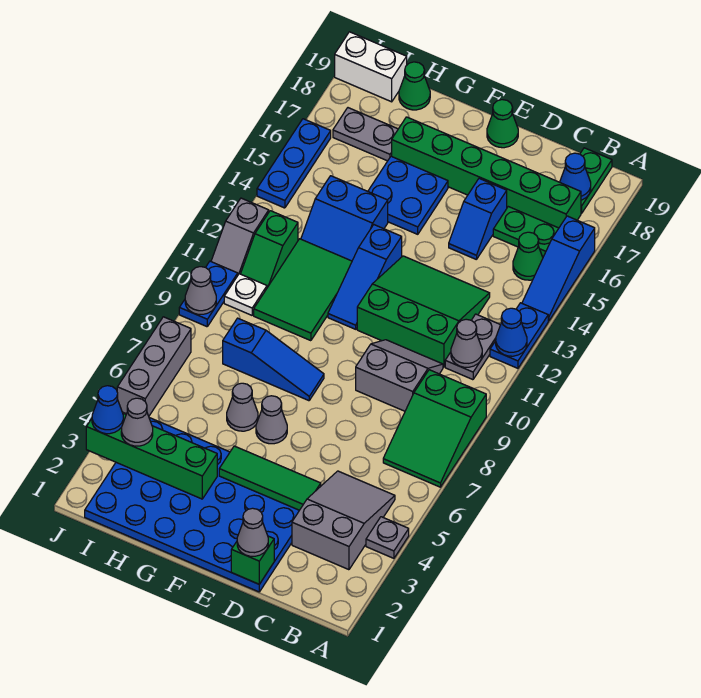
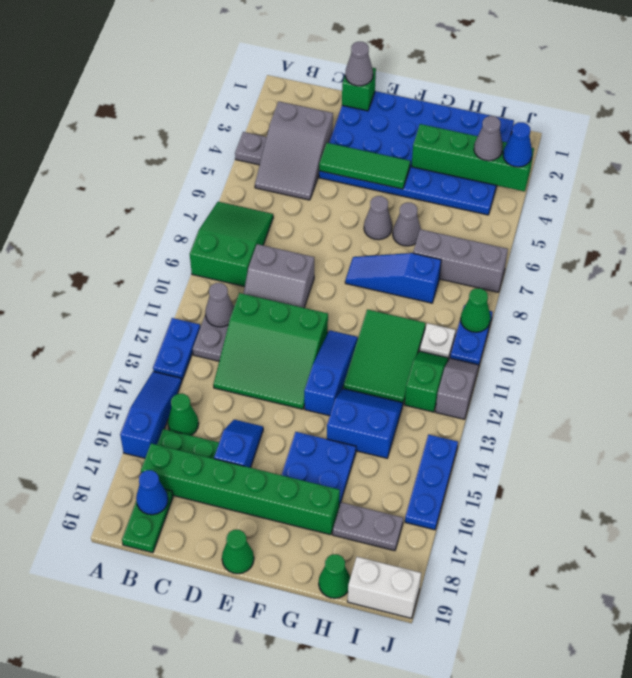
blue 1x1 cone [496,308,527,356] -> none
grey 1x3 brick [117,317,191,416] -> grey 1x3 brick turned to [413,229,508,292]
grey 1x1 cone [185,267,216,314] -> green 1x1 cone [461,288,490,332]

